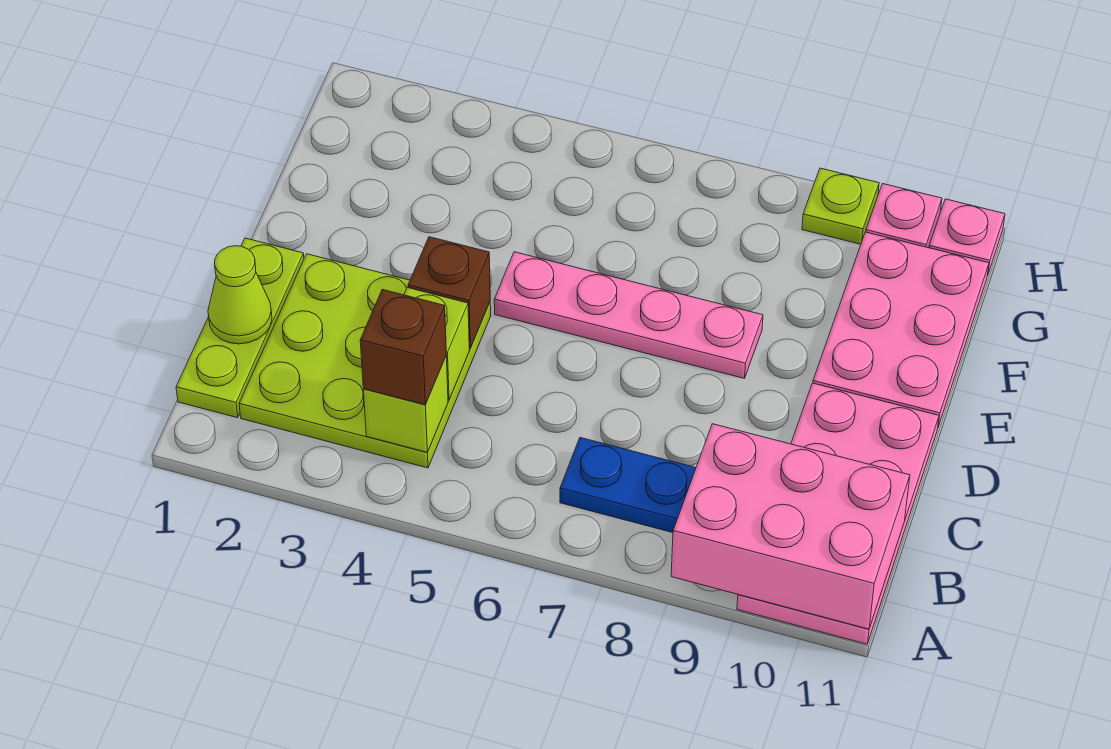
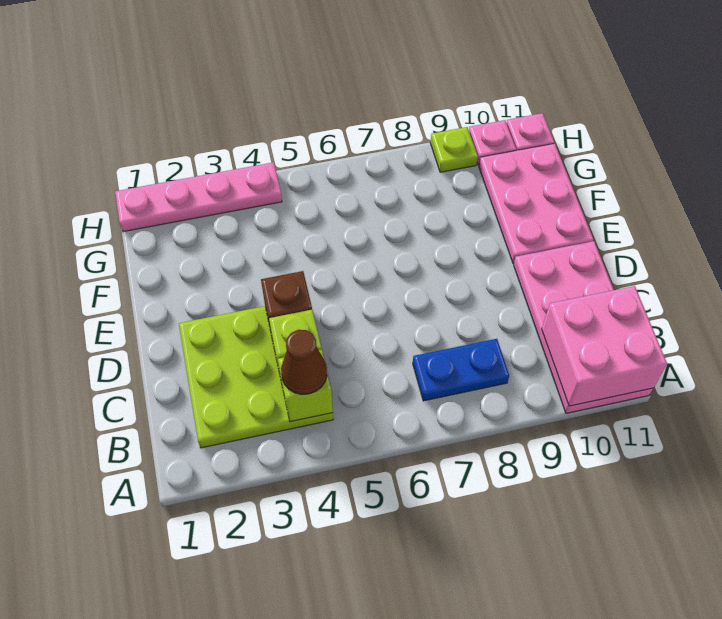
pink 2x3 brick [671,424,910,629] -> pink 2x2 brick [542,286,667,406]
lime 1x3 plate [176,238,304,418] -> none
brown 1x1 brick [360,289,446,405] -> brown 1x1 cone [281,330,327,394]
lime 1x1 cone [208,246,272,344] -> none
pink 1x4 plate [494,252,763,378] -> pink 1x4 plate moved to [115,162,282,232]

